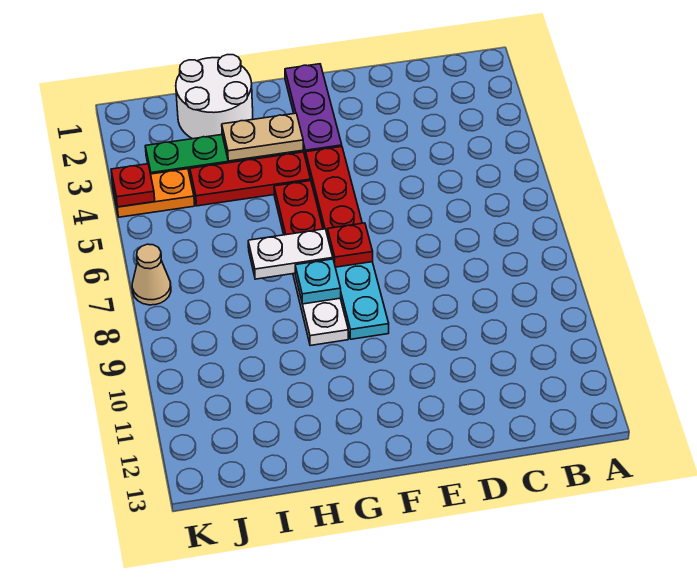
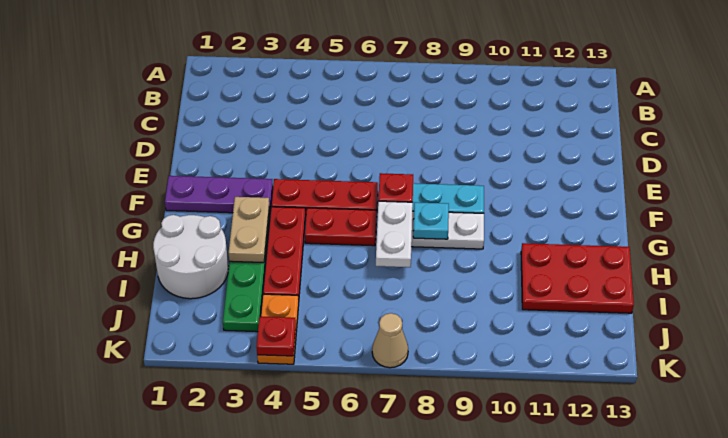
none -> red 2x3 plate [521,243,634,313]

